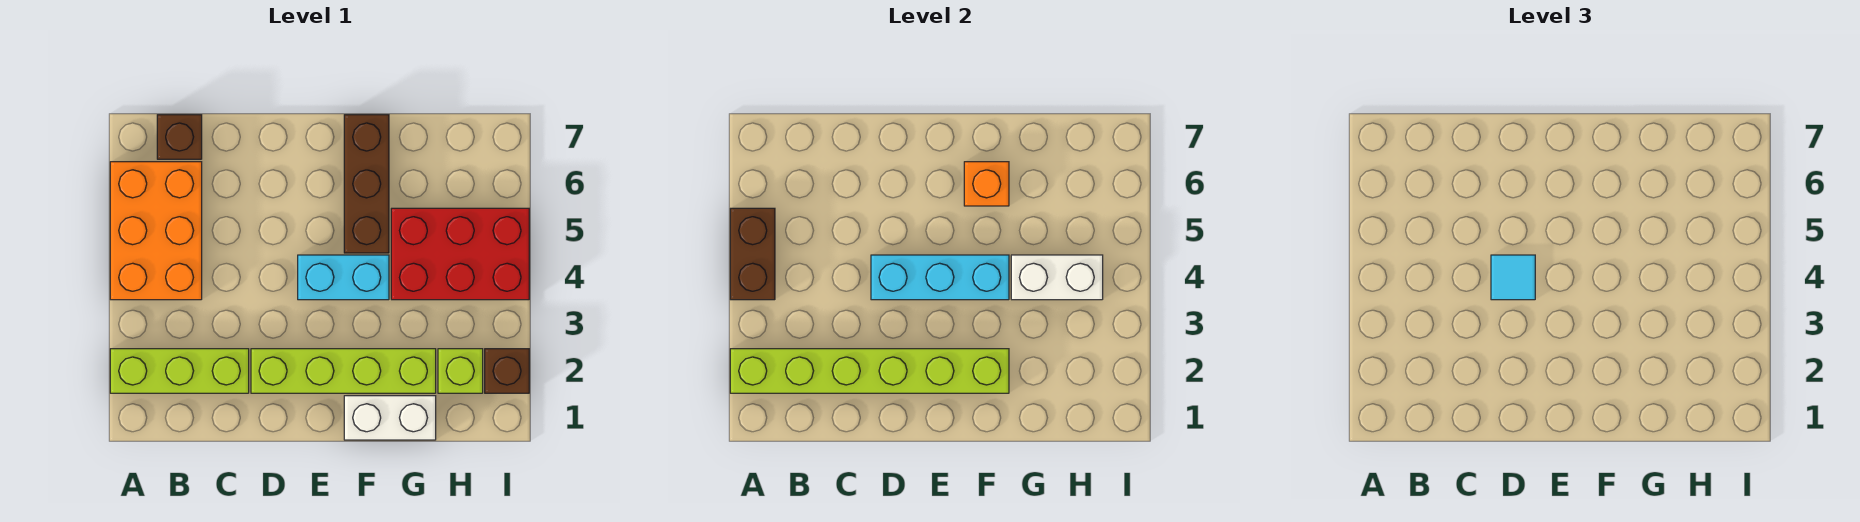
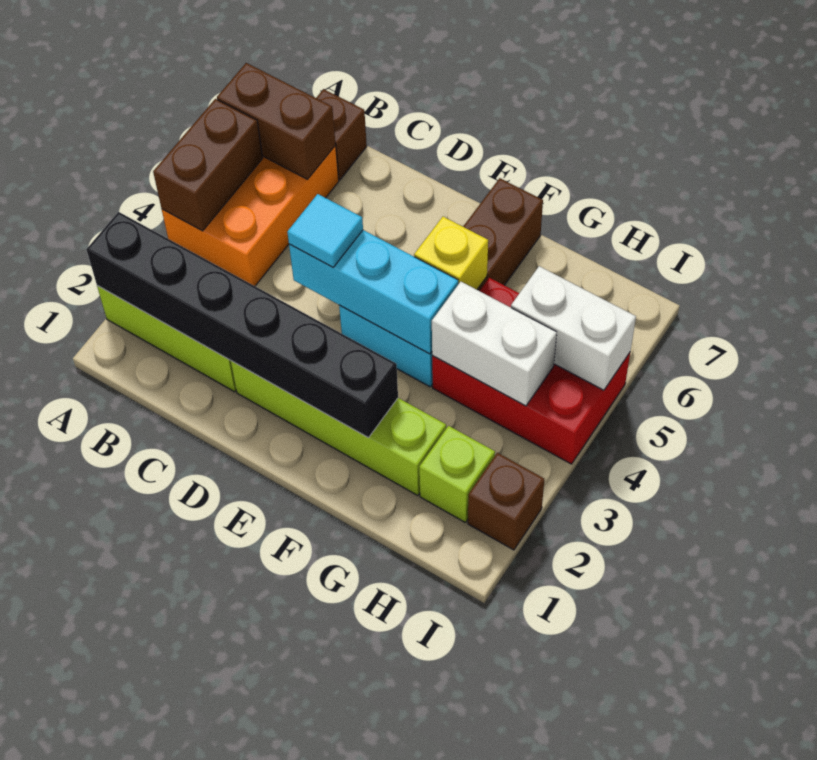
lime 1x6 brick [730,349,1009,393] -> black 1x6 brick [86,212,398,438]
none -> brown 1x2 brick [217,63,336,179]
white 1x2 brick [344,396,436,440] -> white 1x2 brick moved to [511,266,636,390]
none -> yellow 1x1 brick [414,217,488,290]
orange 1x1 brick [964,162,1009,206] -> none

